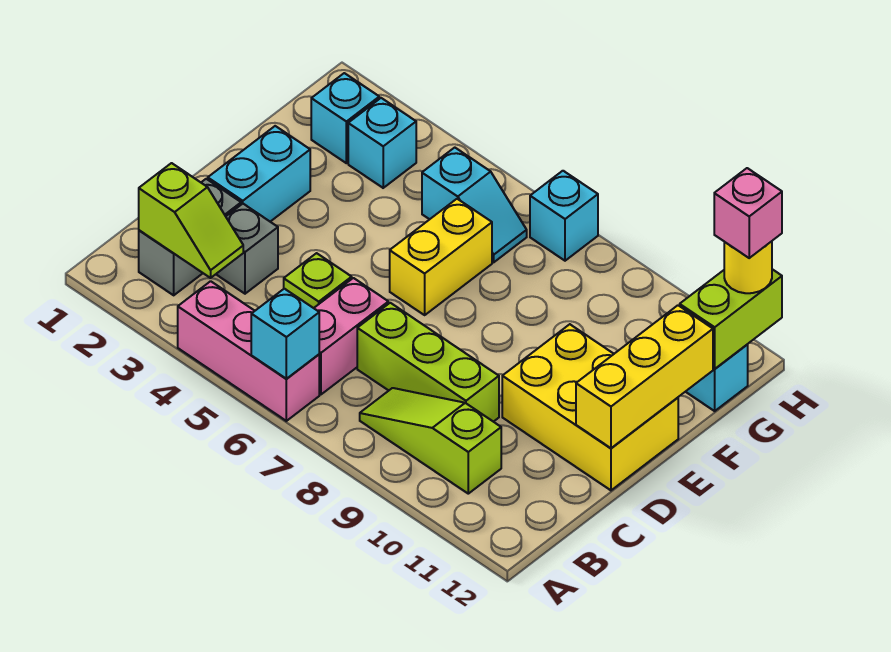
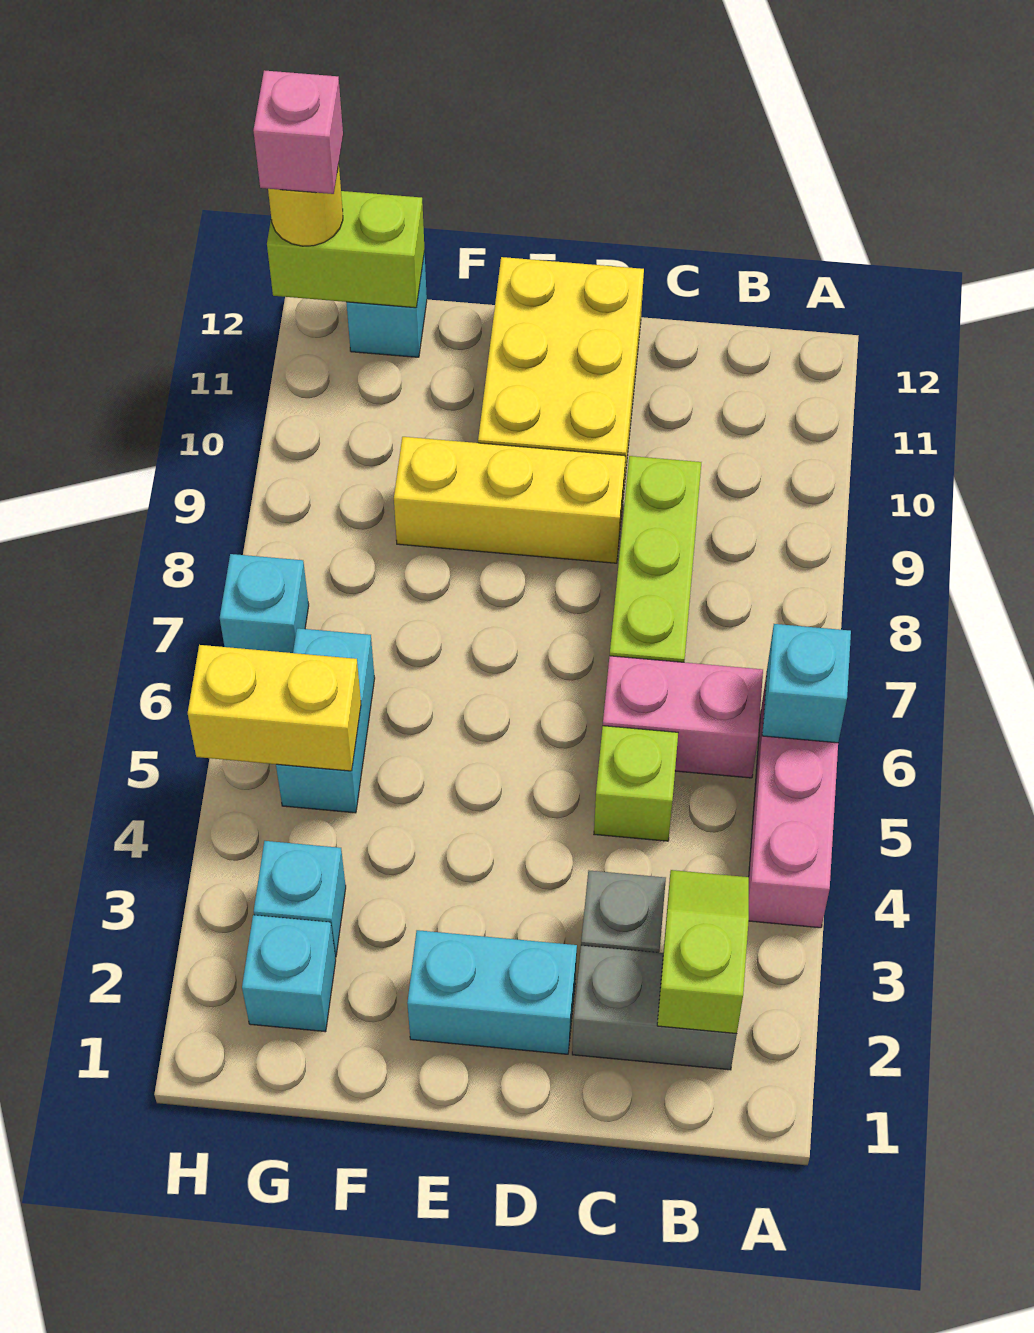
lime 1x3 slope [360,388,501,494] -> none
yellow 1x3 brick [576,305,713,448] -> yellow 1x3 brick moved to [394,437,625,563]
yellow 1x2 brick [390,199,492,315] -> yellow 1x2 brick moved to [188,645,361,771]
cyan 1x2 slope [422,148,527,262] -> cyan 1x2 brick [276,628,375,813]

